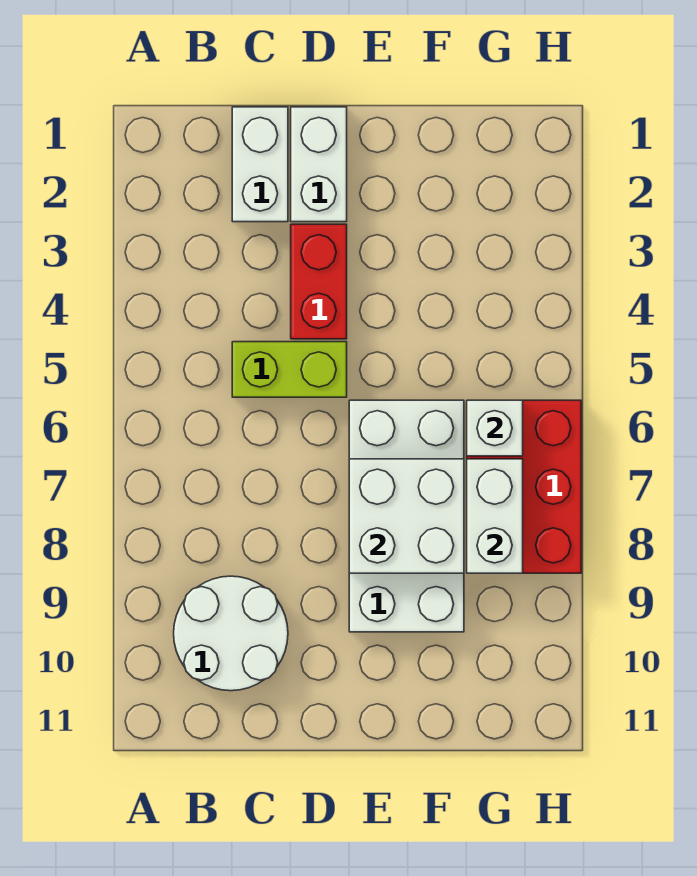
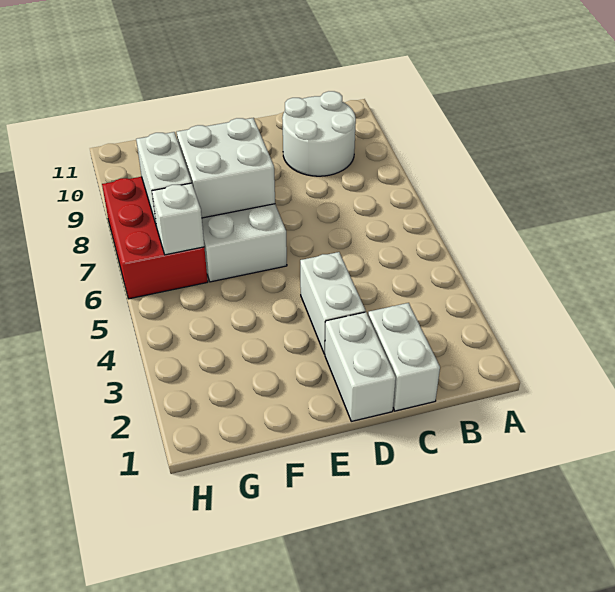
lime 1x2 brick [232,342,347,397] -> none
red 1x2 brick [291,224,347,339] -> white 1x2 brick [300,252,366,354]

